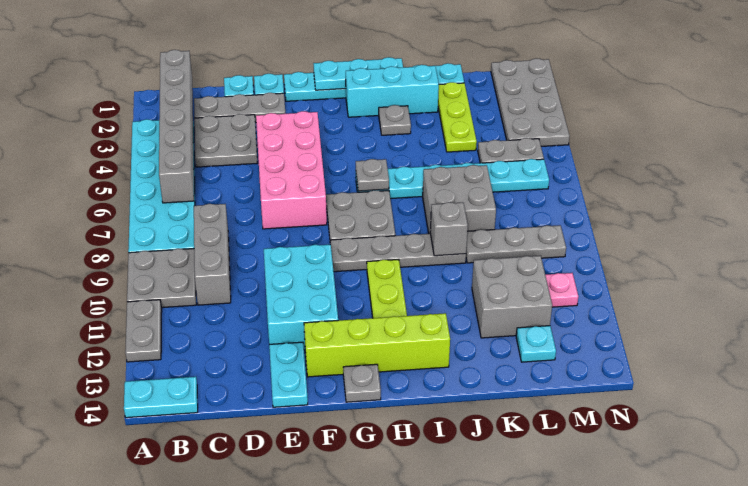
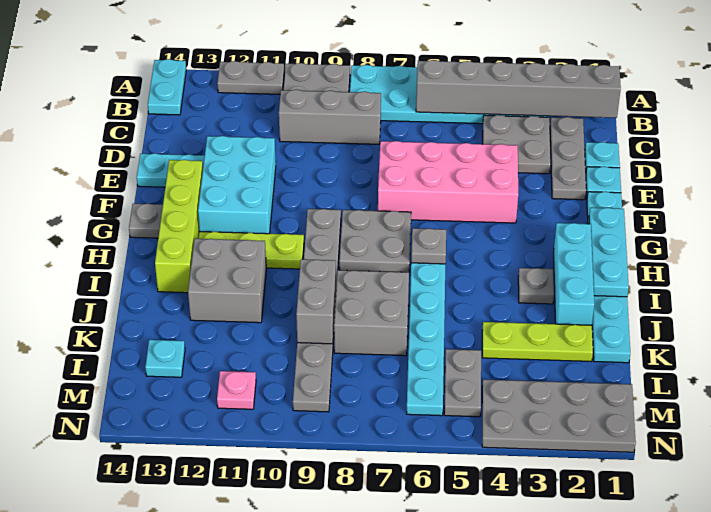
cyan 2x3 brick [264,245,338,350] -> cyan 2x3 brick turned to [198,136,276,234]
grey 1x1 brick [430,202,468,256] -> grey 1x2 brick [296,259,336,344]
grey 2x2 brick [472,256,552,338] -> grey 2x2 brick moved to [188,239,266,323]

